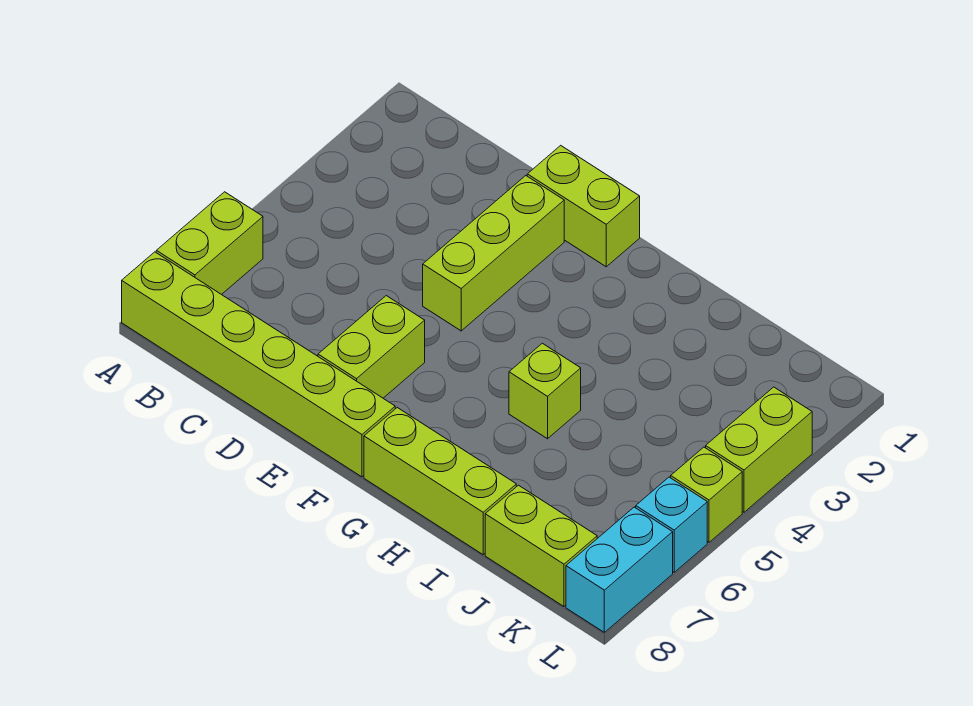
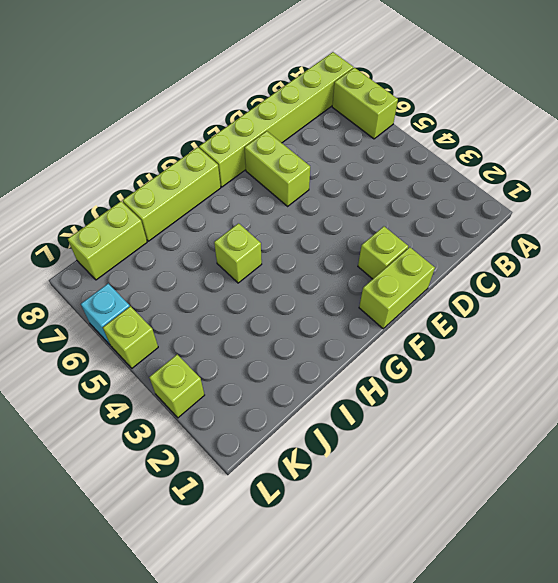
lime 1x3 brick [423,176,564,331] -> lime 1x1 brick [358,226,408,279]
lime 1x2 brick [706,387,812,512] -> lime 1x1 brick [149,355,204,418]
cyan 1x2 brick [566,507,673,632] -> none

